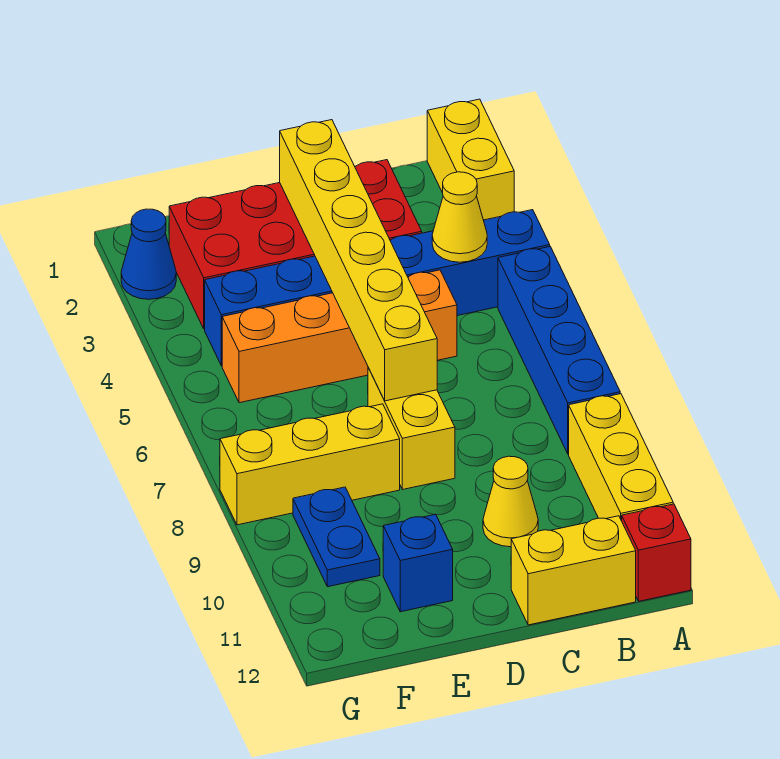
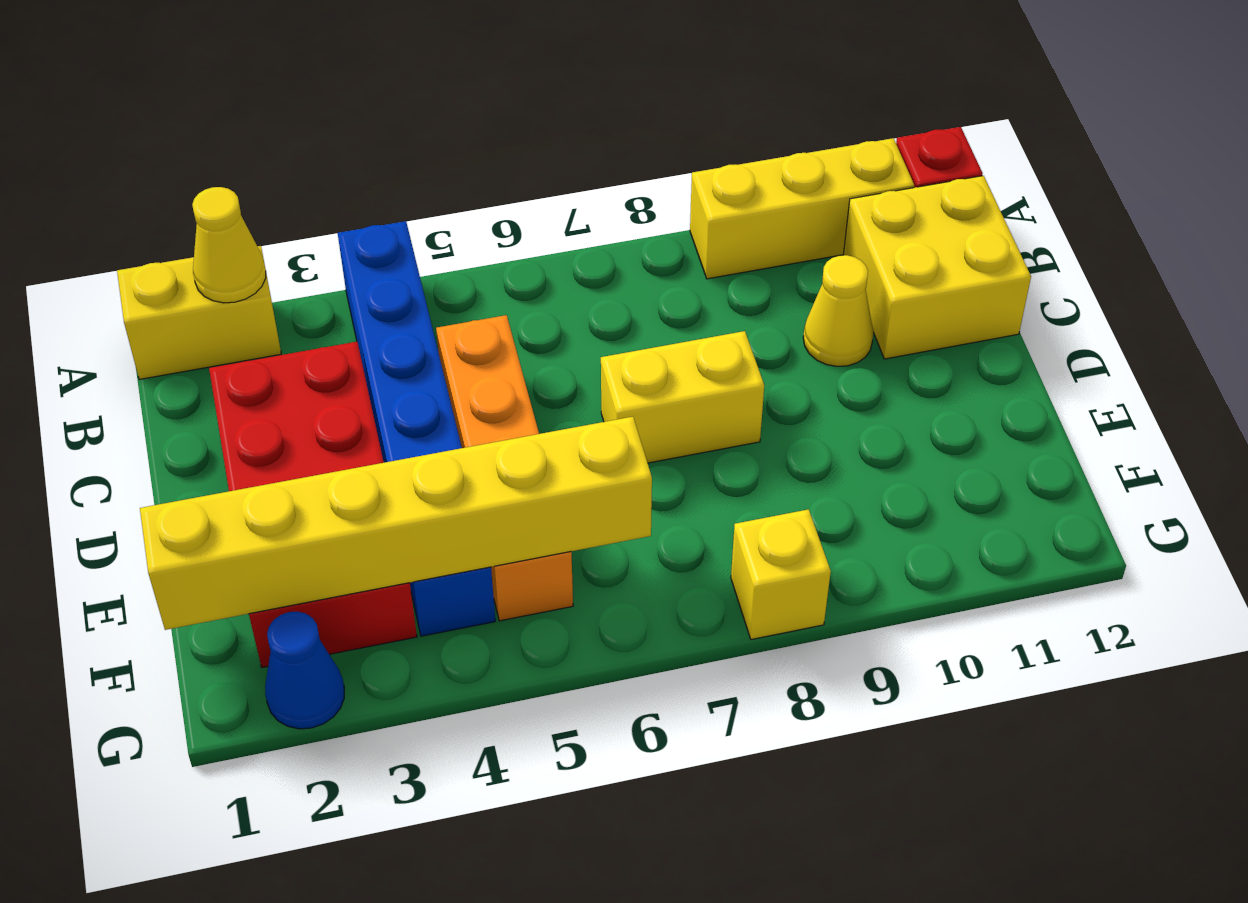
blue 1x4 brick [498,247,620,454] -> none
yellow 1x1 cone [432,172,487,262] -> yellow 1x1 cone moved to [192,187,266,303]
yellow 1x2 brick [511,516,636,625] -> yellow 2x2 brick [844,176,1031,359]
yellow 1x6 brick [280,120,437,401] -> yellow 1x6 brick moved to [140,417,652,630]
yellow 1x3 brick [220,404,400,525] -> yellow 1x1 brick [731,509,831,639]
blue 1x1 brick [383,514,453,612] -> none
blue 1x2 plate [293,487,380,587] -> none

